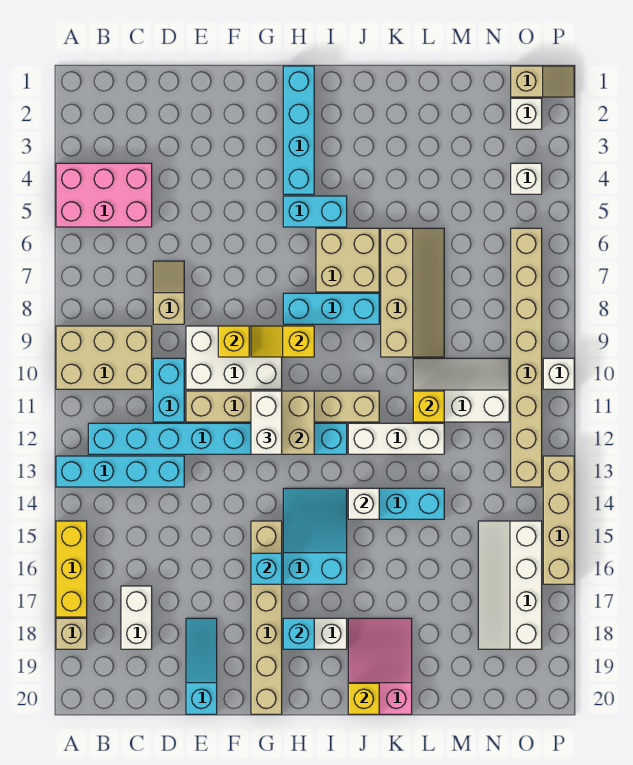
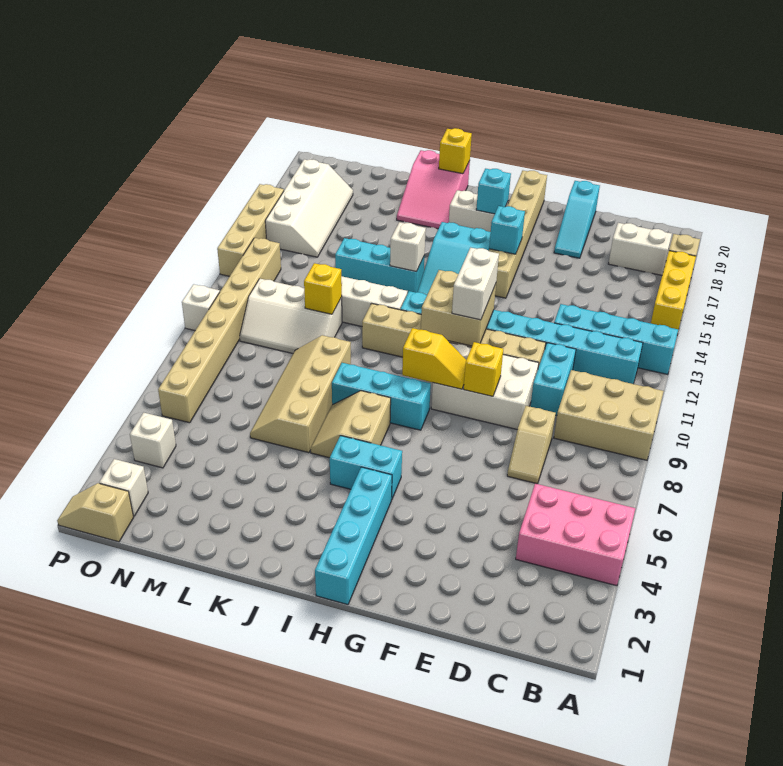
white 1x2 brick [121,586,152,649] -> white 1x2 brick turned to [608,223,672,275]
tan 2x2 brick [316,228,379,292] -> tan 2x2 slope [310,391,391,458]

